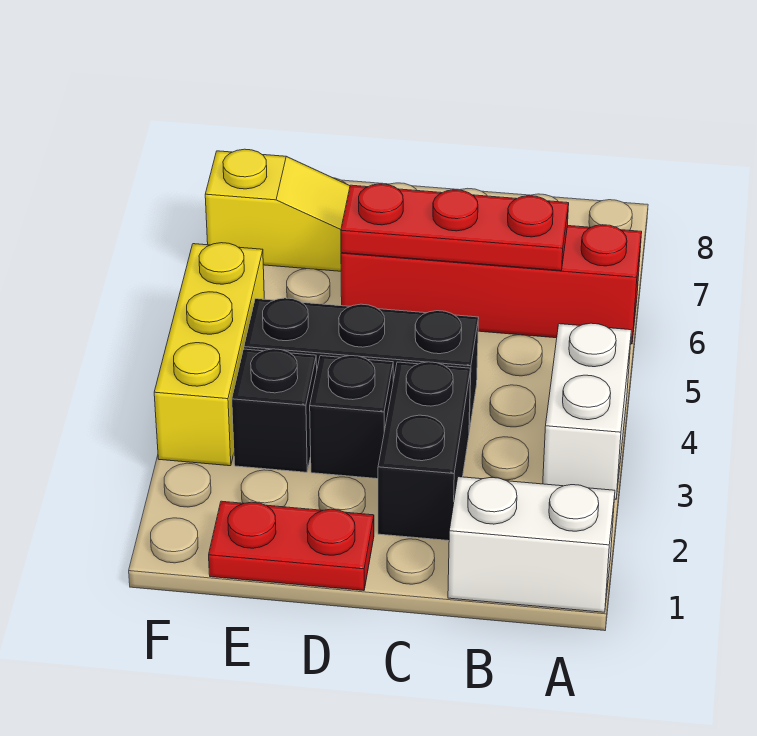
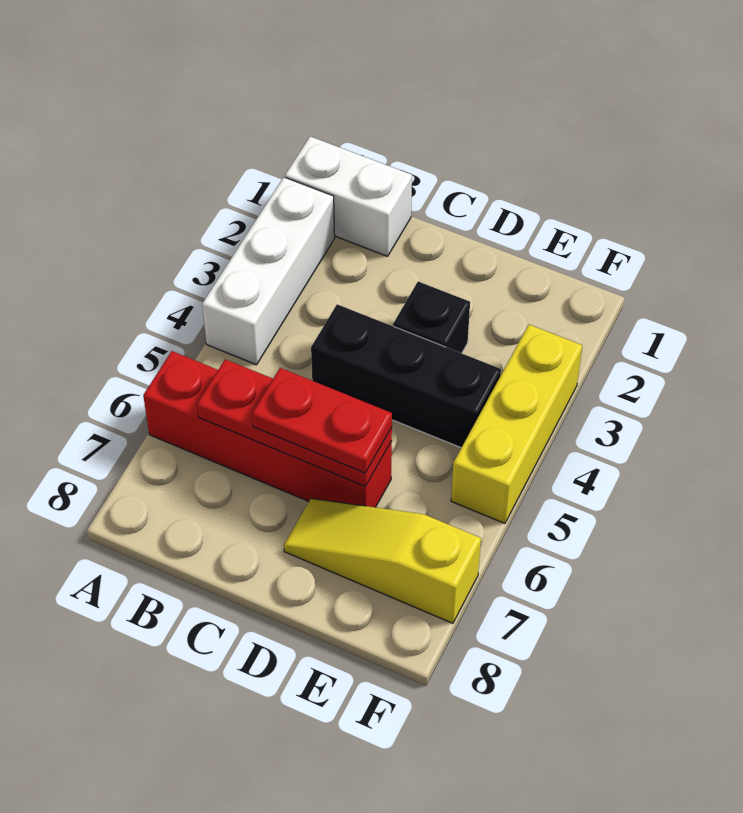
white 1x2 brick [543,323,631,499] -> white 1x3 brick [202,177,335,365]
black 1x2 brick [378,362,471,541] -> none
red 1x2 plate [209,501,374,591] -> red 1x2 plate moved to [252,368,392,473]
black 1x1 brick [232,349,317,472] -> none

